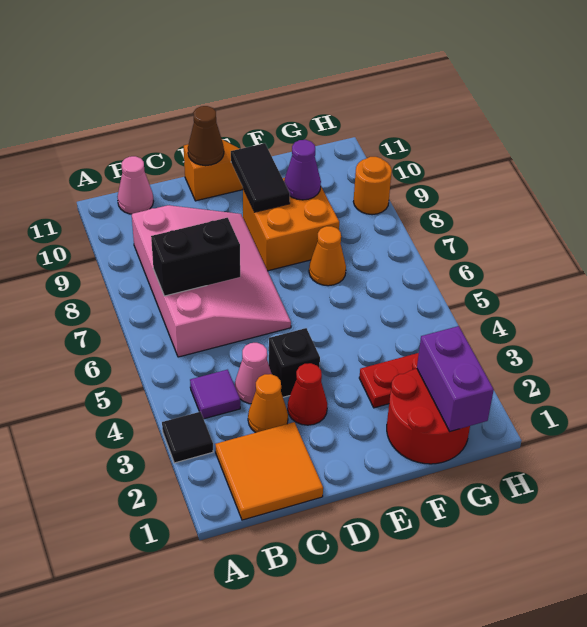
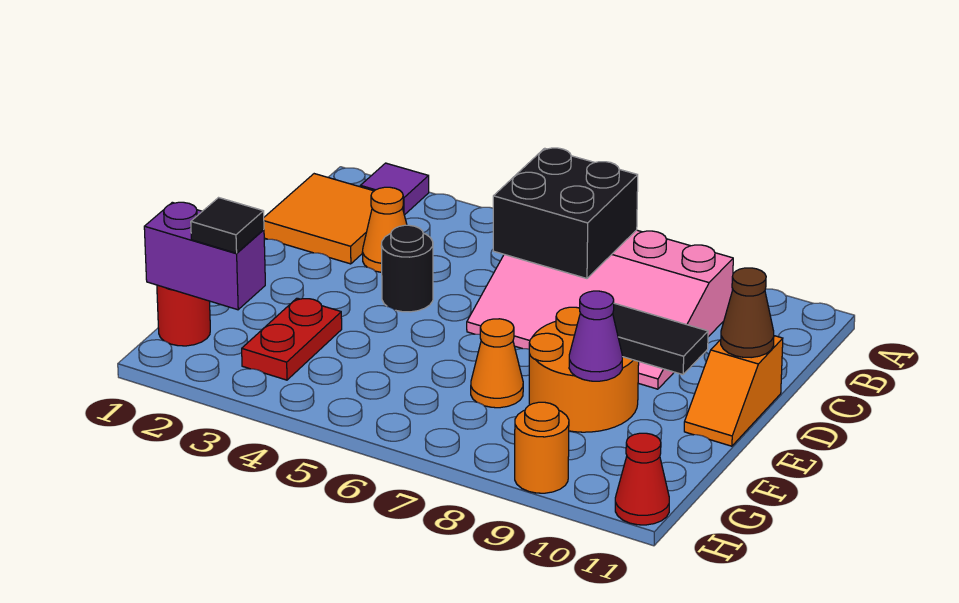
black 1x1 tile [162,412,213,463] -> black 1x1 tile moved to [191,198,264,253]
purple 1x1 tile [190,370,240,419] -> purple 1x1 tile moved to [360,163,429,215]
black 1x2 brick [151,218,240,296] -> black 2x2 brick [493,148,638,278]
pink 1x1 cone [117,156,153,214] -> none
pink 1x1 cone [235,343,272,404] -> none
red 1x1 cone [288,363,327,425] -> red 1x1 cone moved to [615,433,669,525]
black 1x1 brick [269,328,320,397] -> black 1x1 round brick [381,225,433,312]
orange 2x2 brick [243,178,339,271] -> orange 2x2 round brick [529,307,639,432]
red 2x2 round brick [387,369,470,464] -> red 1x1 round brick [157,285,210,346]

